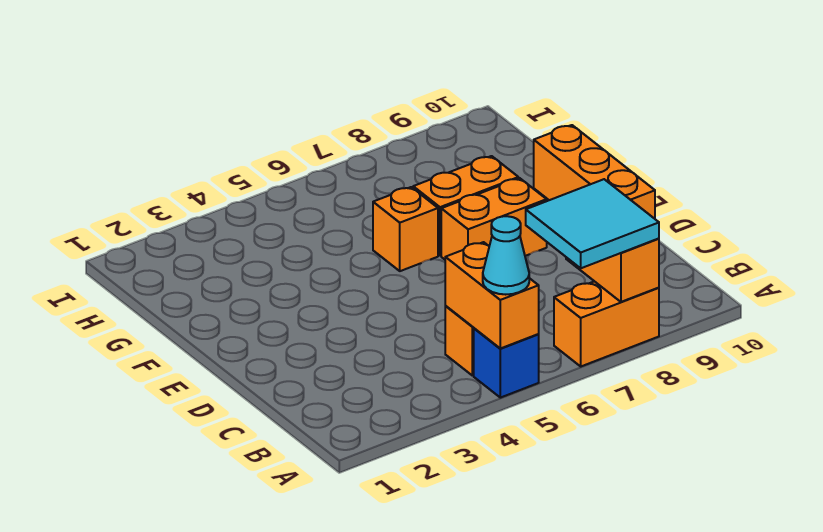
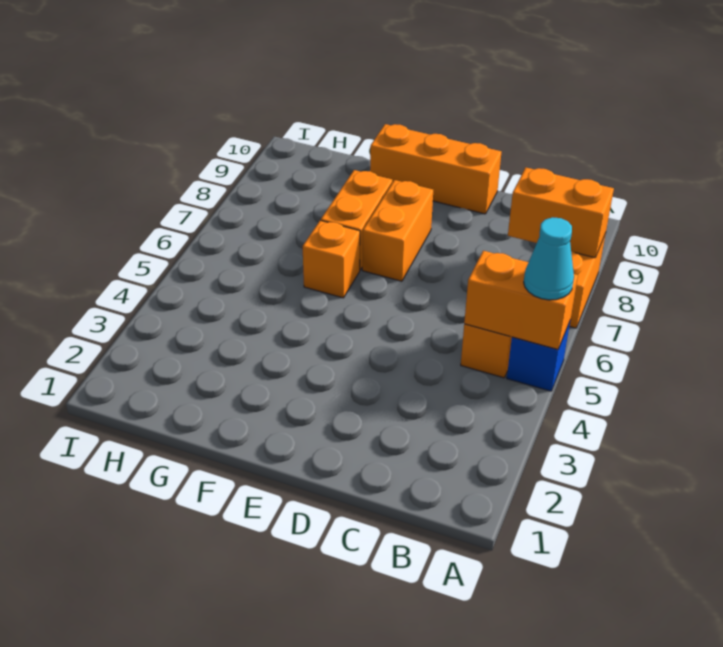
cyan 2x2 tile [526,179,659,268] -> none

